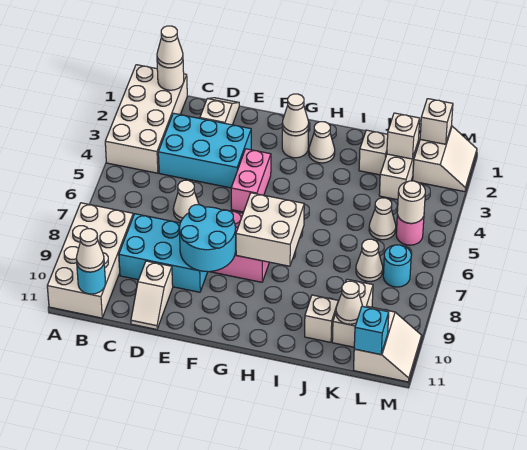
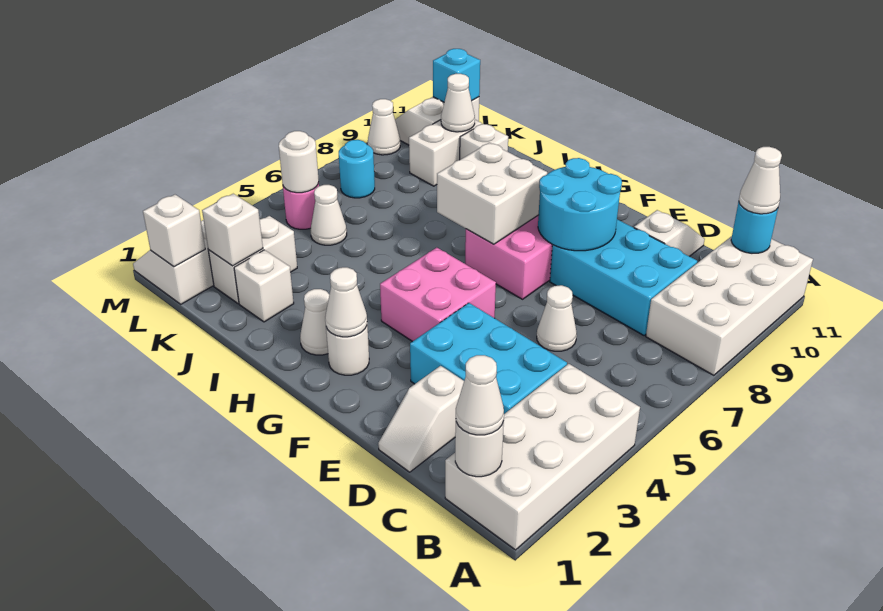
pink 1x2 brick [231,149,271,212] -> pink 2x2 brick [380,248,496,342]
white 1x1 cone [356,239,383,281] -> white 1x1 cone moved to [368,99,400,155]

